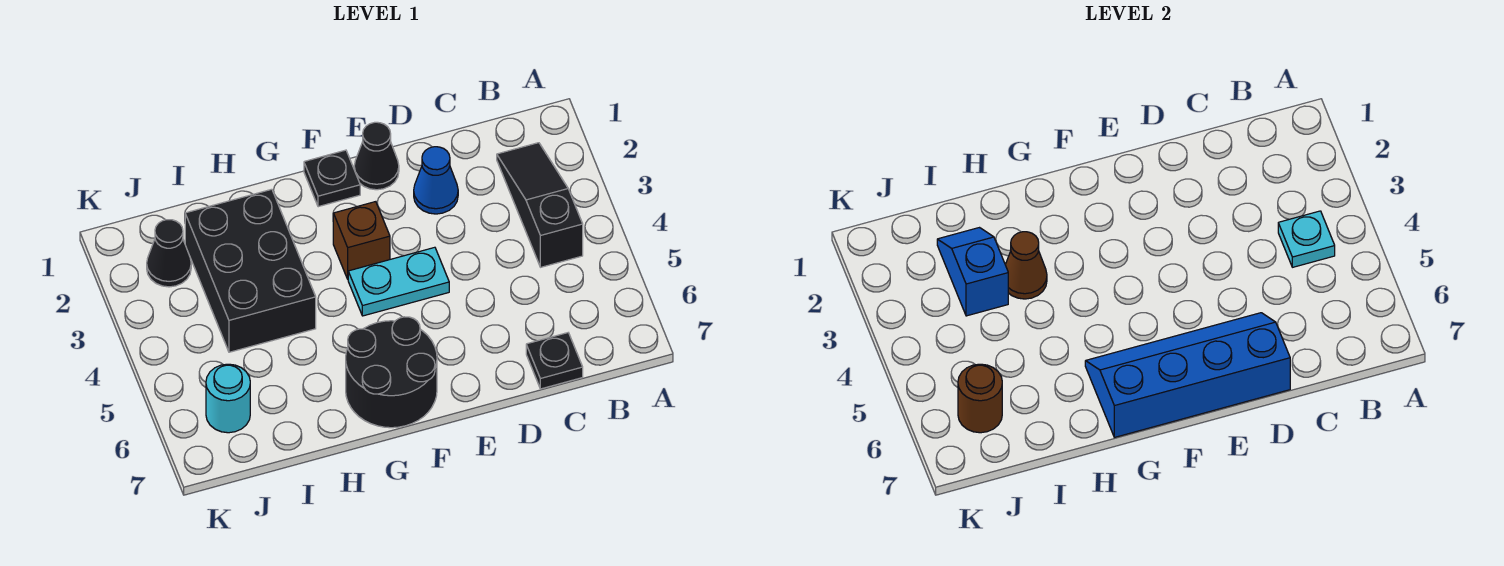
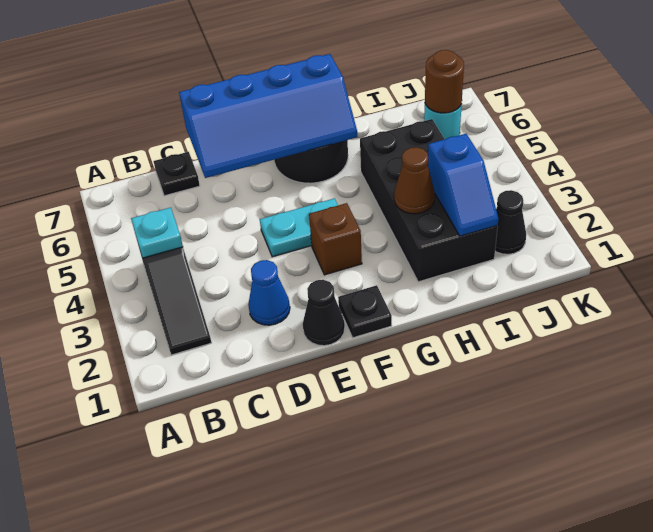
black 2x3 brick [185,189,316,352] -> black 2x4 brick [360,119,498,282]

